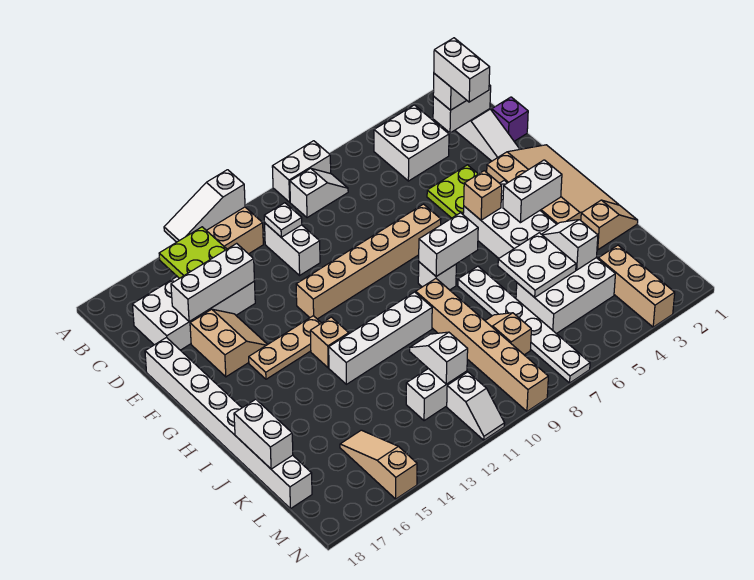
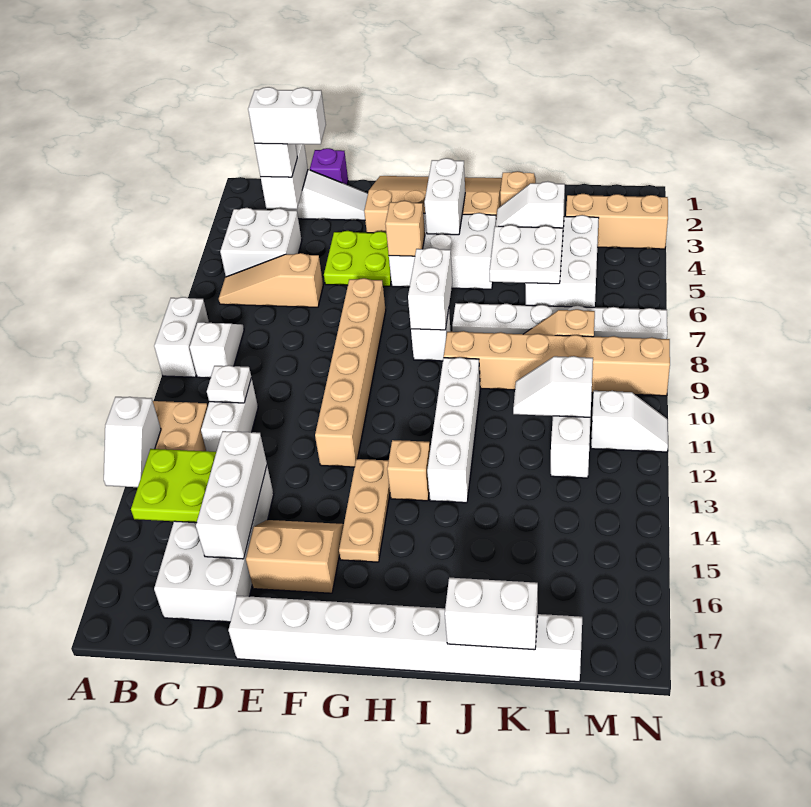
white 1x3 slope [164,170,245,242] -> white 1x2 slope [104,397,161,487]
white 1x2 brick [265,223,320,275] -> white 1x2 brick turned to [201,378,258,452]
tan 1x3 slope [340,430,417,499] -> tan 1x3 slope moved to [219,253,323,307]

